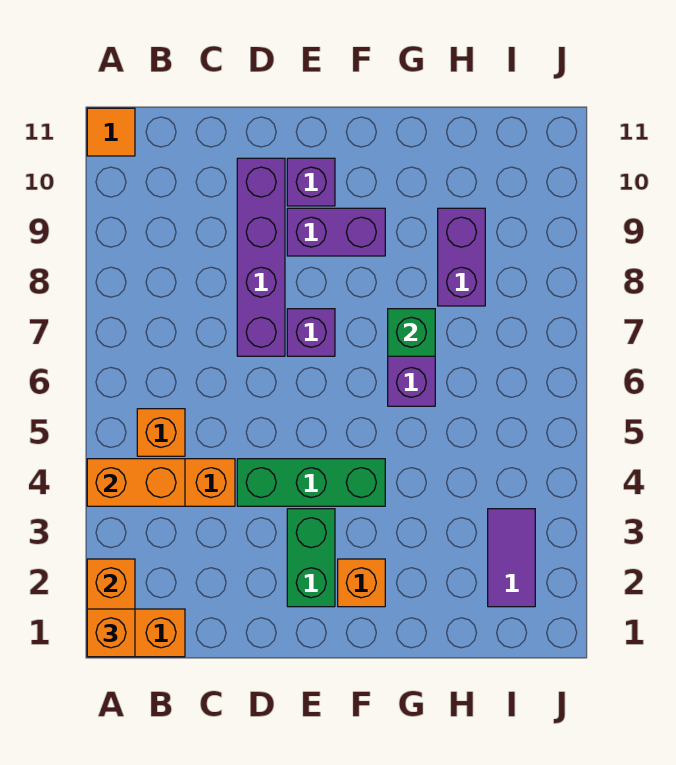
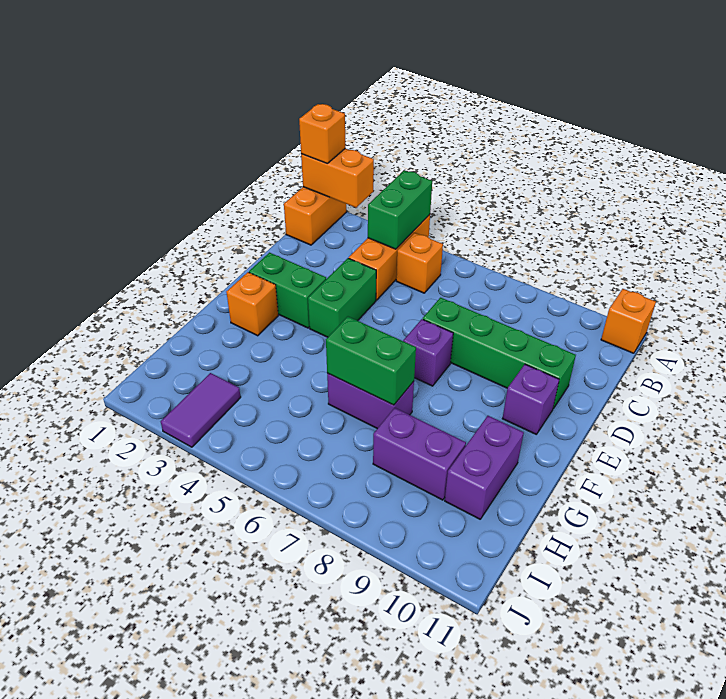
orange 1x2 brick [87,459,185,506] -> green 1x2 brick [368,170,432,249]
orange 1x1 tile [87,108,135,156] -> orange 1x1 brick [601,289,656,353]
green 1x3 brick [237,459,385,506] -> green 1x2 brick [308,258,376,337]
purple 1x4 brick [237,158,285,356] -> green 1x4 brick [423,298,576,409]
purple 1x2 brick [287,208,385,256] -> purple 1x2 brick moved to [445,416,524,519]
green 1x1 brick [388,309,435,356] -> green 1x2 brick [326,316,416,405]
purple 1x2 tile [488,509,535,607] -> purple 1x2 tile turned to [161,373,241,447]

